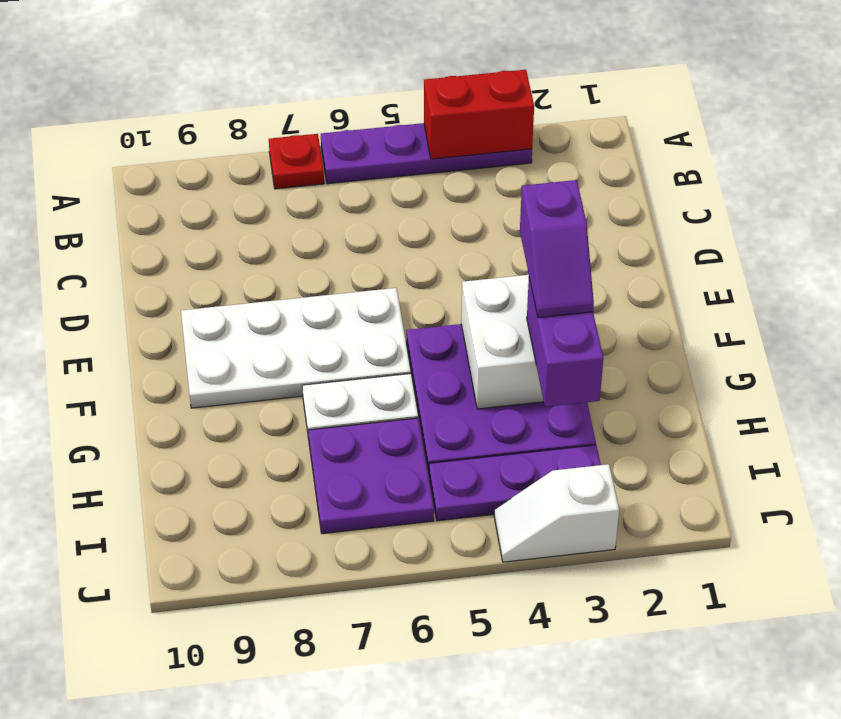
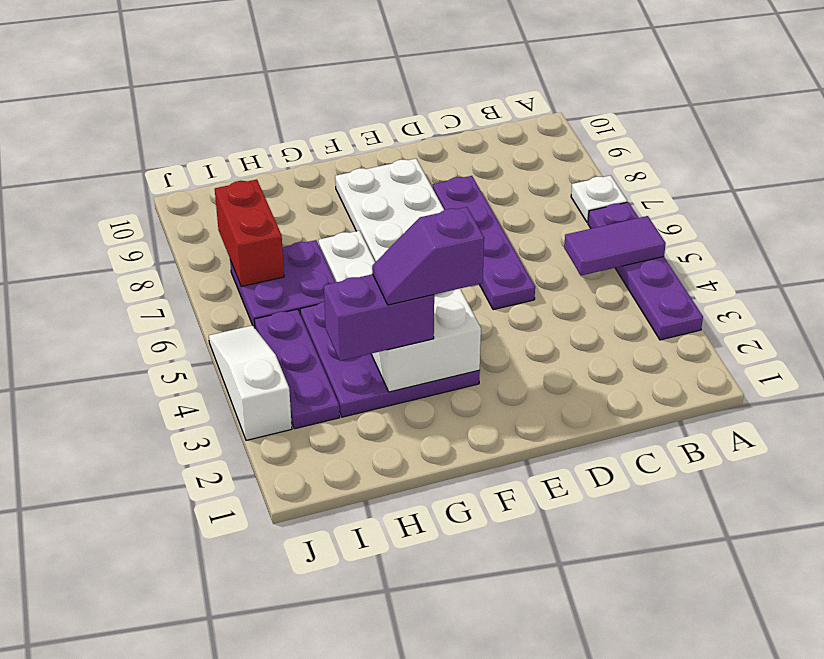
red 1x2 brick [424,70,534,159] -> red 1x2 brick moved to [215,180,284,287]
none -> purple 1x2 tile [564,216,666,276]
red 1x1 plate [269,134,324,189] -> white 1x1 plate [571,175,627,223]
none -> purple 1x4 plate [433,176,535,310]
white 1x2 slope [494,464,619,562] -> white 1x3 slope [209,325,292,440]

